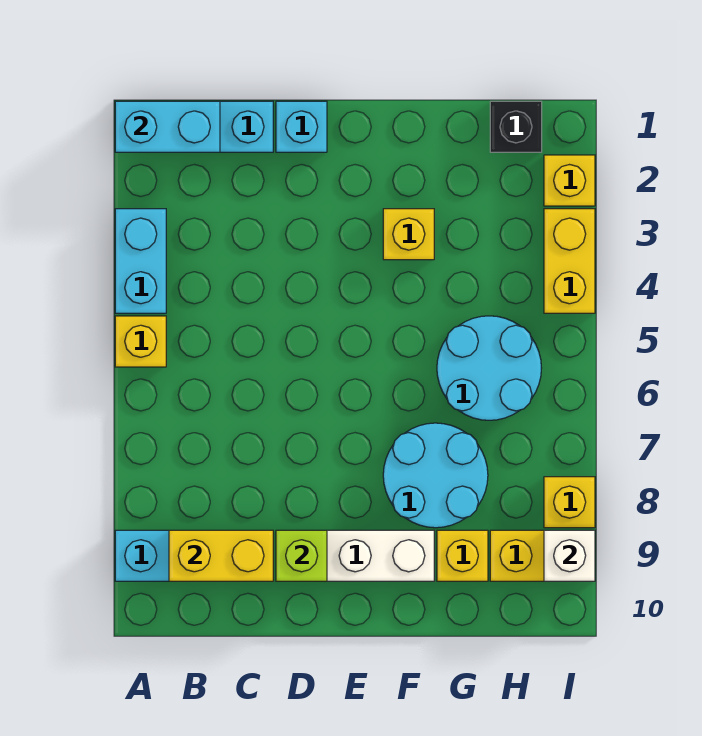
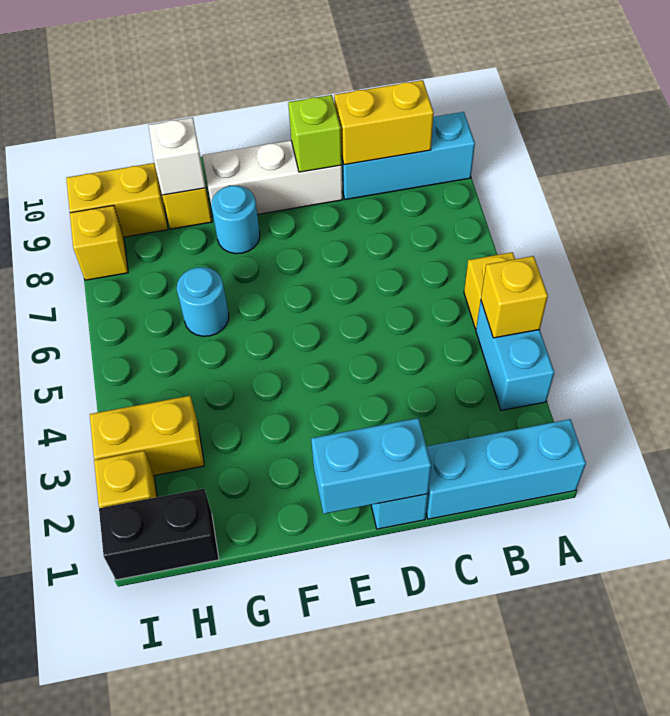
cyan 1x2 brick [115,101,220,152] -> cyan 1x2 brick moved to [311,418,431,514]
yellow 1x1 brick [383,209,434,260] -> yellow 1x1 brick moved to [481,256,548,338]
cyan 2x2 round brick [383,423,488,528] -> cyan 1x1 round brick [211,186,260,254]
cyan 2x2 round brick [437,316,541,420] -> cyan 1x1 round brick [177,267,229,336]
black 1x1 brick [490,101,542,152] -> black 1x2 brick [99,489,219,580]
yellow 1x2 brick [544,209,595,313] -> yellow 1x2 brick turned to [90,396,204,476]
white 1x1 brick [544,530,595,581] -> white 1x1 brick moved to [148,118,206,195]

